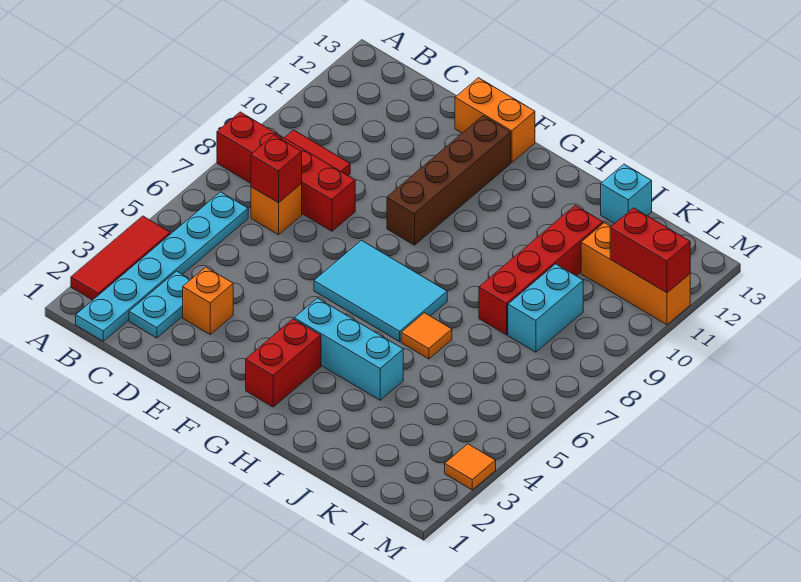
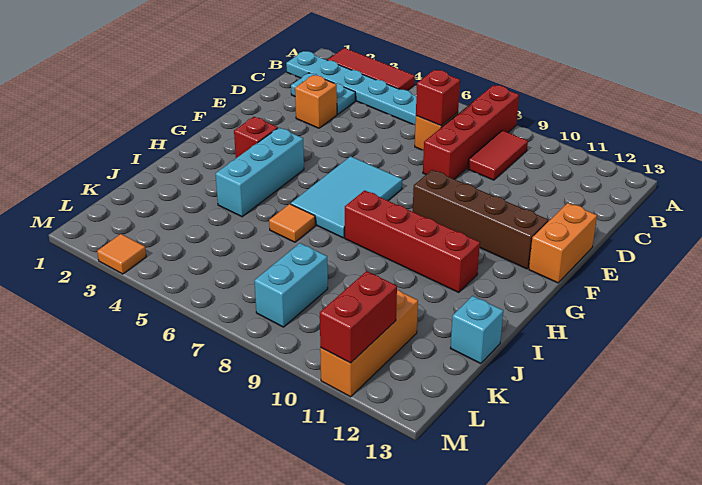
red 1x2 brick [246,319,321,407] -> red 1x1 brick [234,117,278,158]
red 1x4 brick [479,205,603,335] -> red 1x4 brick moved to [345,190,480,293]
cyan 1x2 brick [508,264,583,352] -> cyan 1x2 brick turned to [254,243,328,327]

